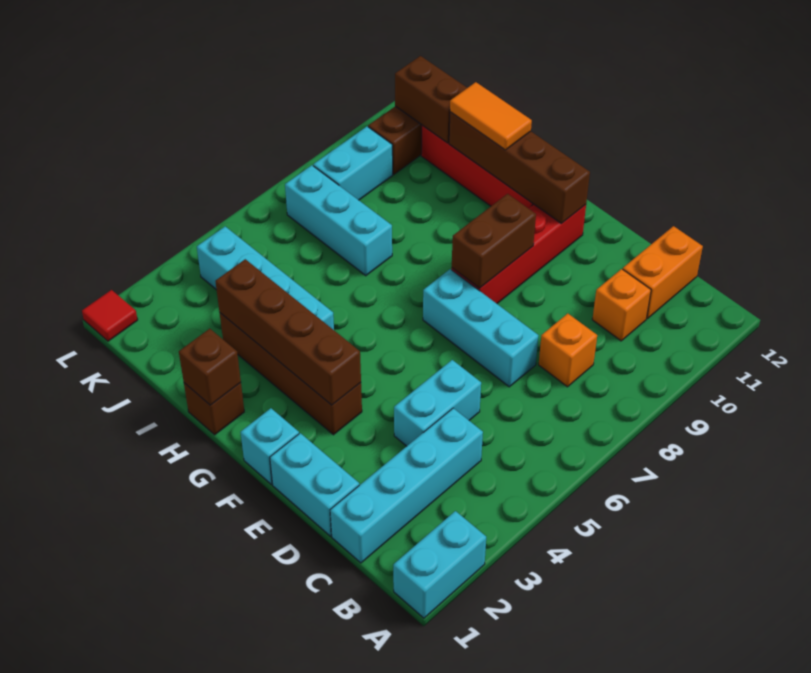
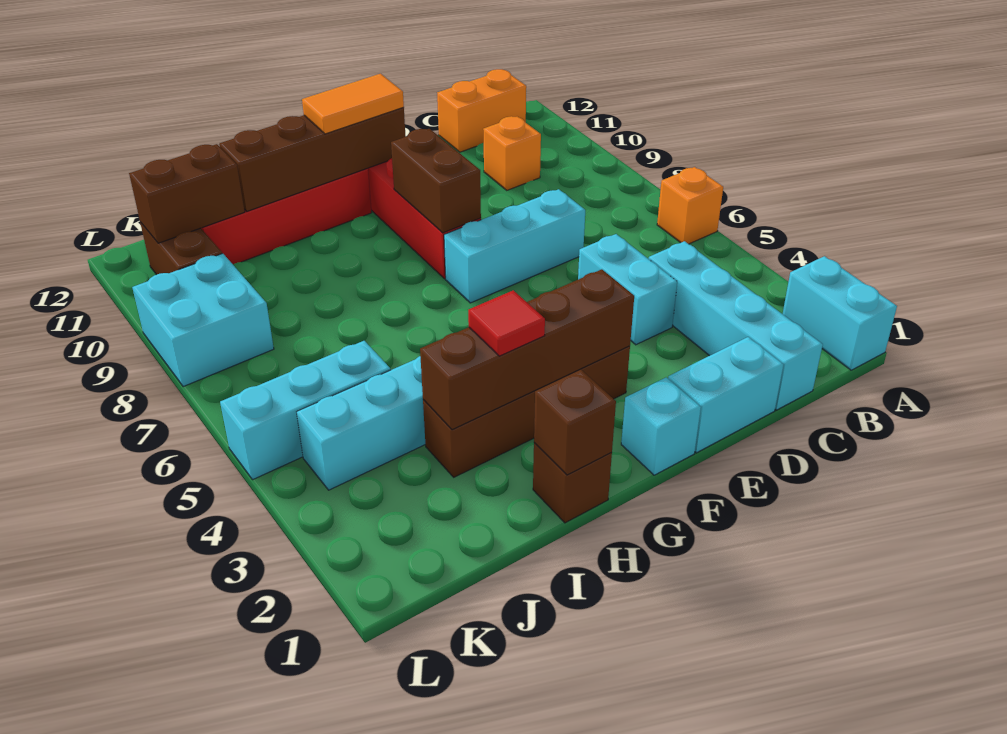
orange 1x1 brick [539,314,597,387] -> orange 1x1 brick moved to [657,167,723,244]
orange 1x2 brick [623,226,703,319] -> orange 1x2 brick turned to [437,69,526,152]
orange 1x2 tile [450,82,532,150] -> orange 1x2 tile moved to [302,74,404,134]
cyan 1x3 brick [285,165,392,276] -> cyan 1x3 brick moved to [220,341,390,480]
cyan 1x2 brick [313,126,393,200] -> cyan 2x2 brick [132,254,274,387]
red 1x1 tile [82,290,138,341] -> red 1x1 tile moved to [468,290,545,356]

